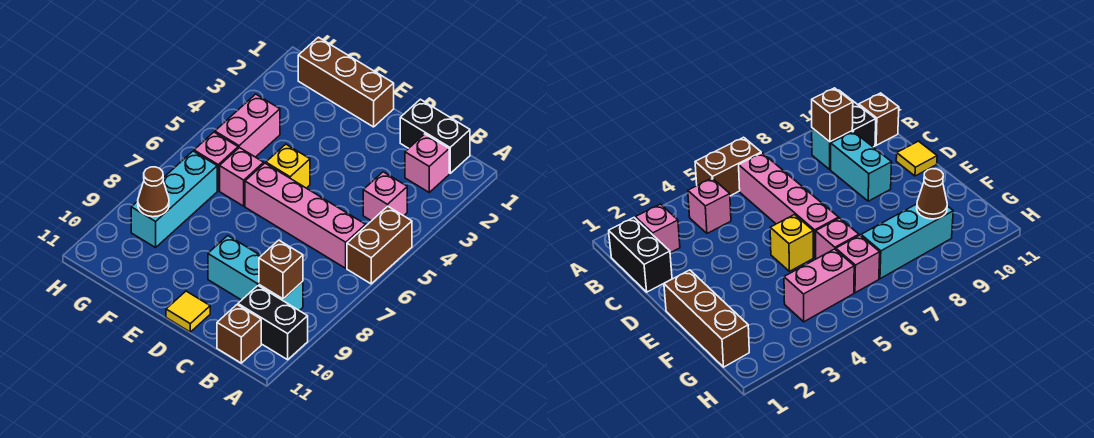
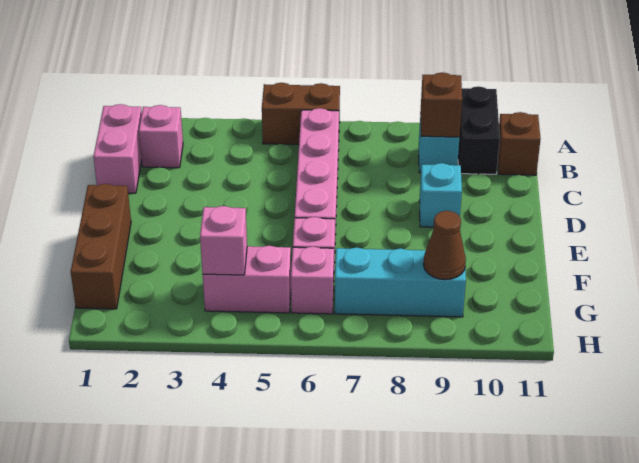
black 1x2 brick [400,99,470,173] -> pink 1x2 brick [93,104,142,193]
pink 1x1 brick [363,172,407,221] -> pink 1x1 brick moved to [200,206,247,275]
cyan 1x2 brick [208,236,261,300] -> cyan 1x1 brick [419,163,462,227]
yellow 1x1 tile [166,291,210,332] -> none
yellow 1x1 brick [266,144,310,188] -> none

